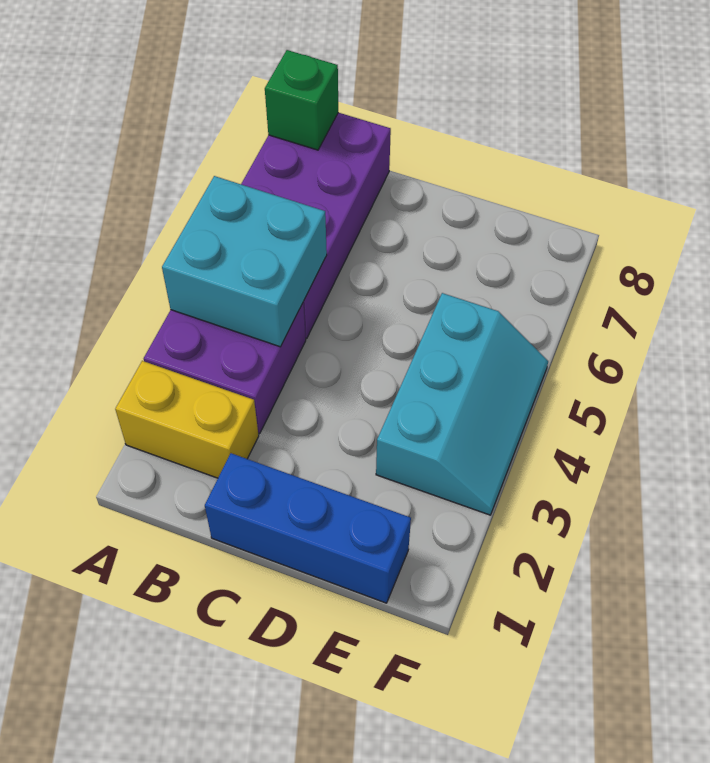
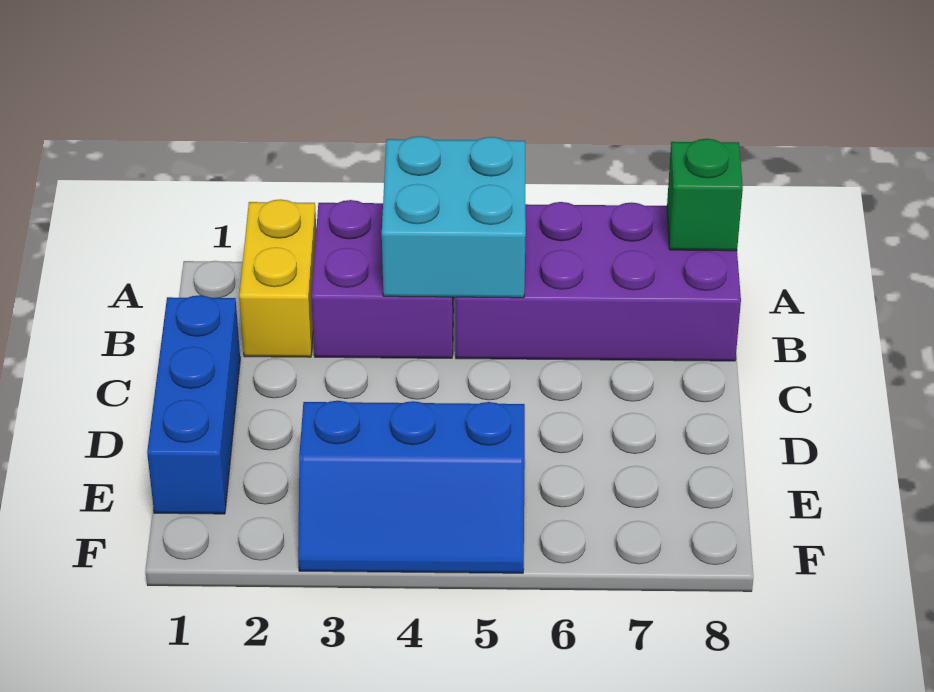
cyan 2x3 slope [376,293,548,515] -> blue 2x3 slope [298,401,525,573]

